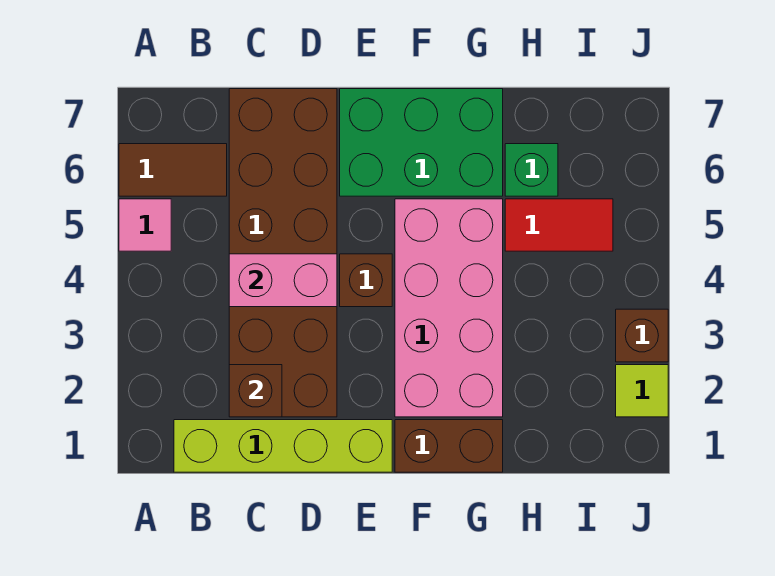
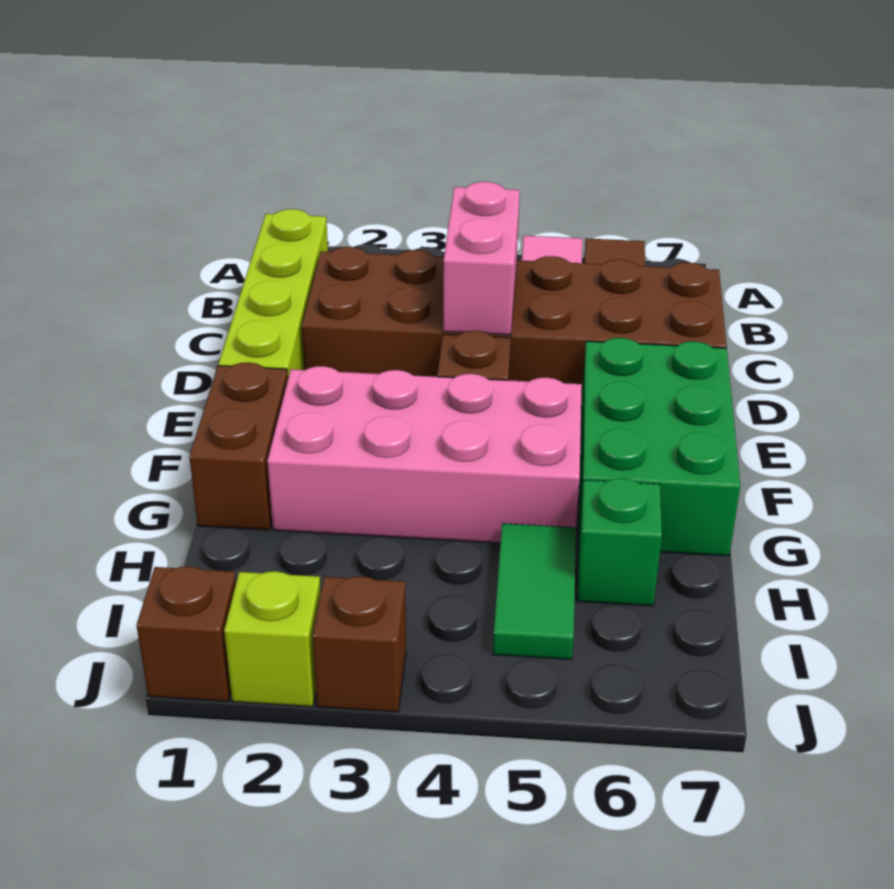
brown 1x1 brick [229,365,282,417] -> brown 1x1 brick moved to [136,566,236,701]
red 1x2 tile [505,199,613,251] -> green 1x2 tile [493,523,576,660]
lime 1x1 tile [616,365,668,417] -> lime 1x1 brick [224,571,321,707]

